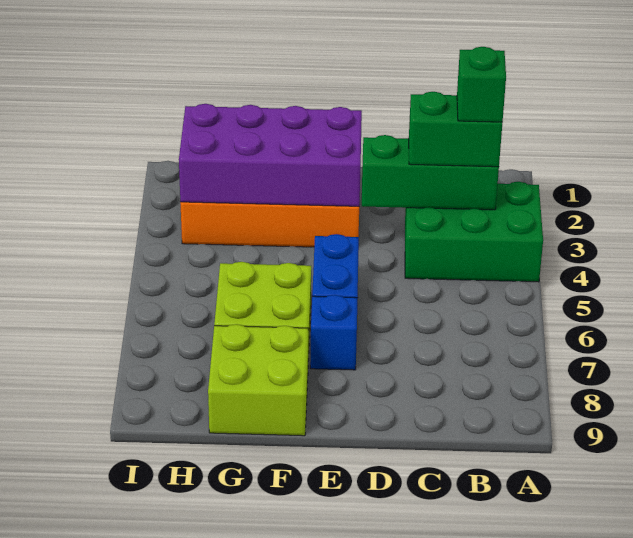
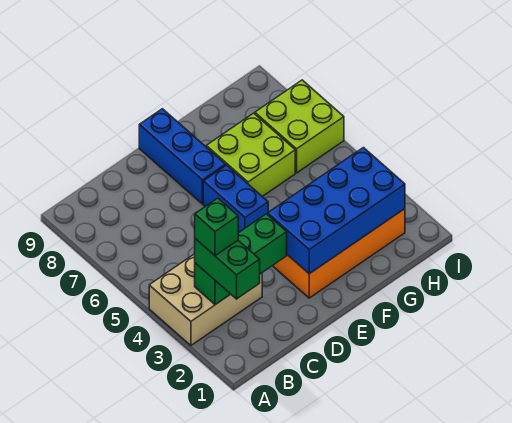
green 2x3 brick [405,182,543,282] -> tan 2x3 brick [149,254,262,346]
green 1x2 brick [409,92,502,167] -> green 1x2 brick turned to [195,239,260,299]
purple 2x4 brick [179,104,362,206] -> blue 2x4 brick [268,148,405,274]
blue 1x1 brick [310,295,358,370] -> blue 1x3 brick [139,109,226,204]
lime 2x2 brick [208,324,309,436] -> lime 2x2 brick moved to [255,80,344,173]

